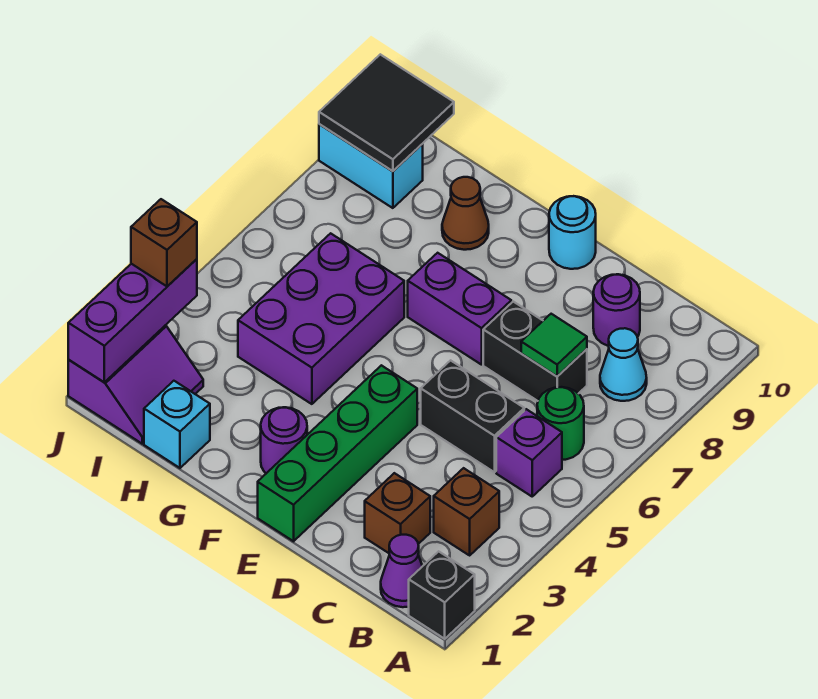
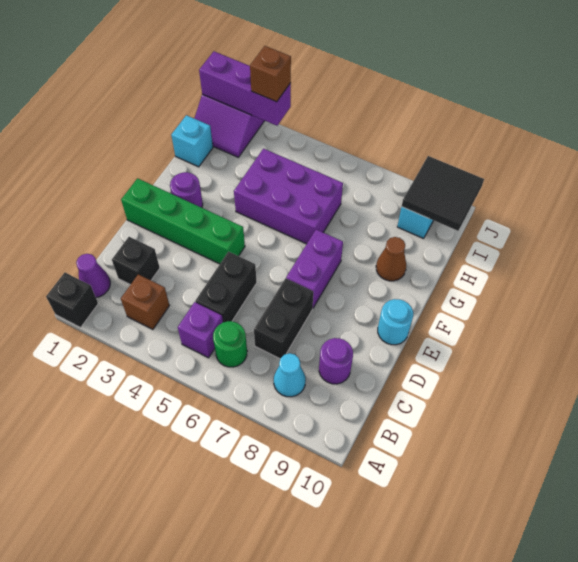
brown 1x1 brick [365,473,430,553] -> black 1x1 brick [112,237,160,285]
green 1x1 tile [521,314,587,376] -> none

